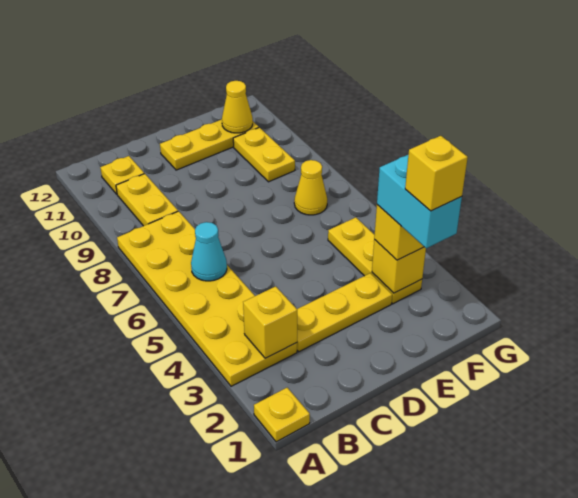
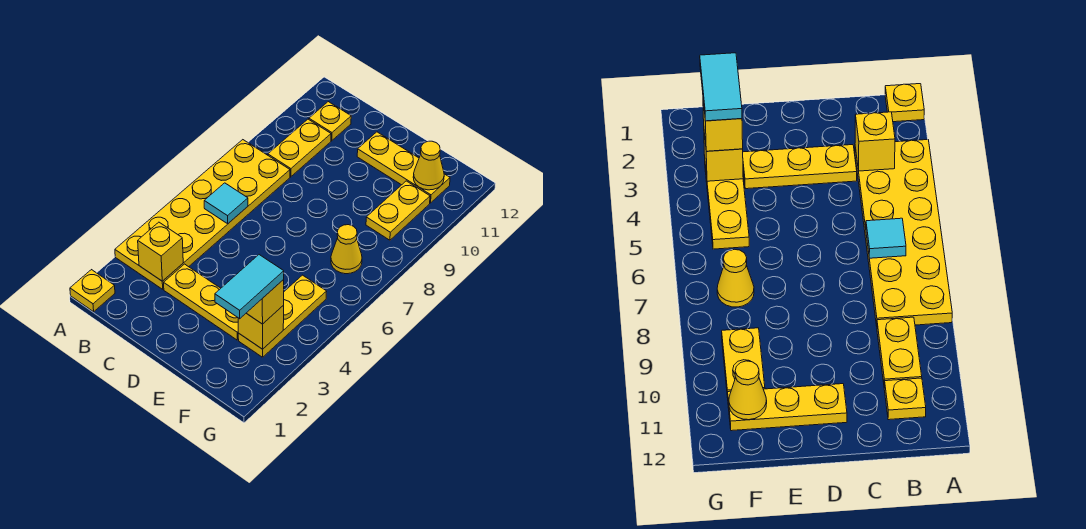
cyan 1x1 cone [191,222,227,281] -> cyan 1x1 tile [204,183,248,224]
cyan 1x2 brick [377,155,462,248] -> cyan 1x2 tile [215,255,284,319]
yellow 1x1 brick [405,136,468,211] -> none

